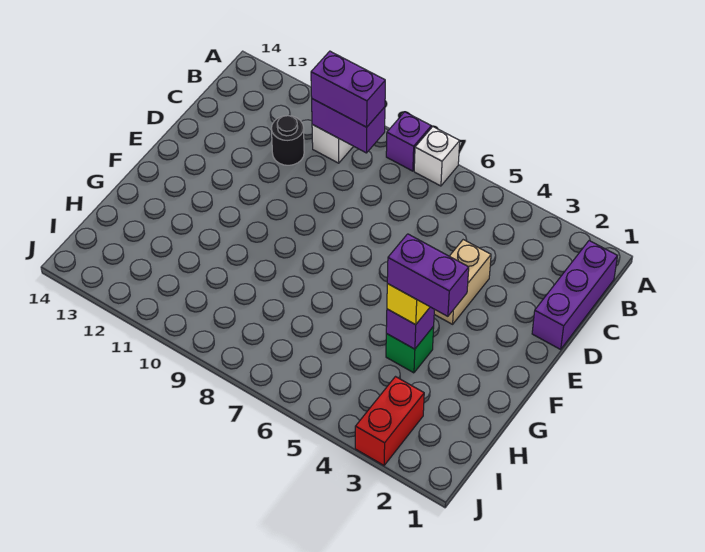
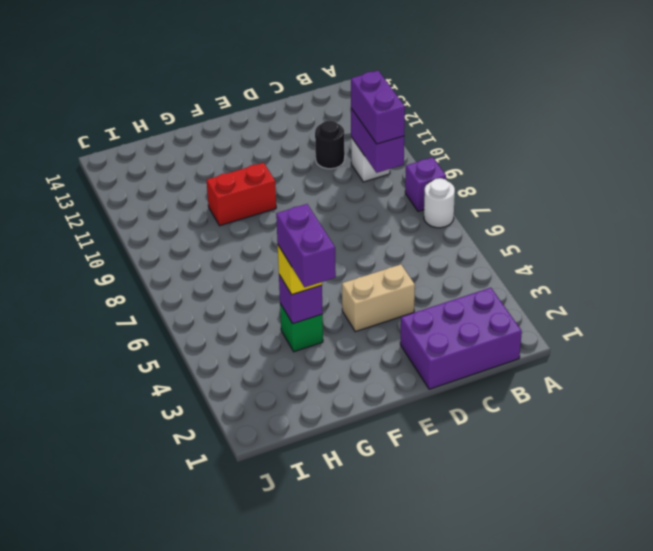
white 1x1 brick [414,127,460,186] -> white 1x1 round brick [424,178,455,228]
purple 1x3 brick [532,241,617,349] -> purple 2x3 brick [400,288,522,389]
red 1x2 brick [355,377,424,465] -> red 1x2 brick moved to [207,163,276,226]

